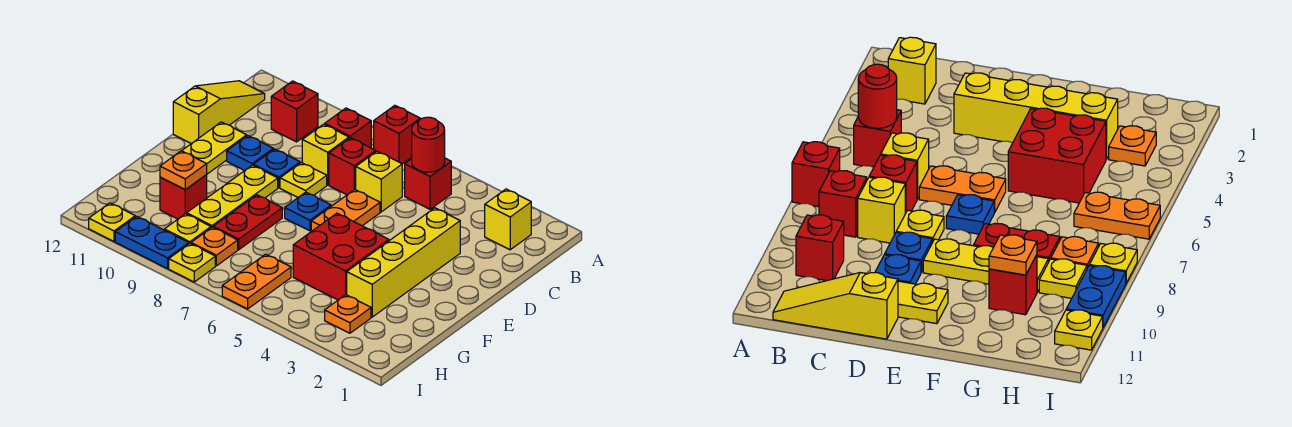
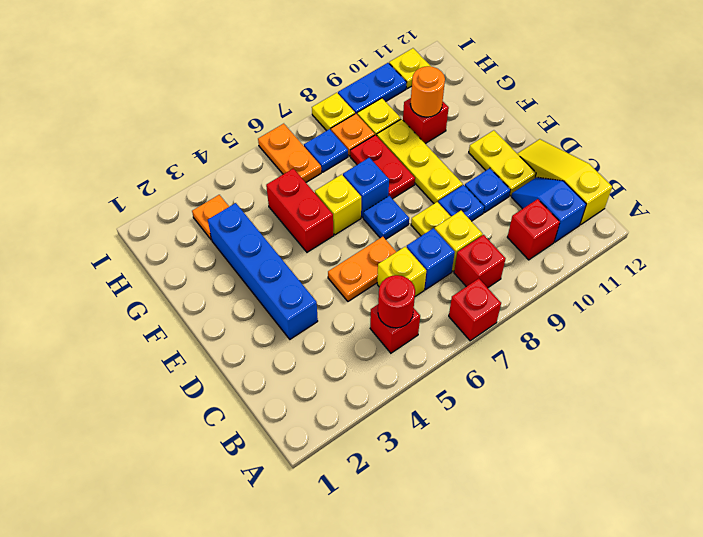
yellow 1x1 brick [485,189,531,250] -> yellow 1x1 brick moved to [315,175,361,235]
none -> blue 1x2 slope [511,177,586,242]
yellow 1x3 slope [173,81,265,144] -> yellow 1x3 slope turned to [517,139,612,225]
red 1x1 brick [329,138,376,195] -> blue 1x1 brick [407,228,455,290]
yellow 1x4 brick [347,208,460,317] -> blue 1x4 brick [208,203,318,339]
orange 1x2 plate [311,189,380,231] -> orange 1x2 plate turned to [328,237,396,301]
red 2x2 brick [293,213,389,300] -> red 1x2 brick [266,168,334,252]
none -> blue 1x1 brick [343,158,389,218]
orange 1x1 plate [160,151,207,190] -> orange 1x1 round brick [410,66,445,117]
none -> blue 1x1 plate [304,129,348,172]

